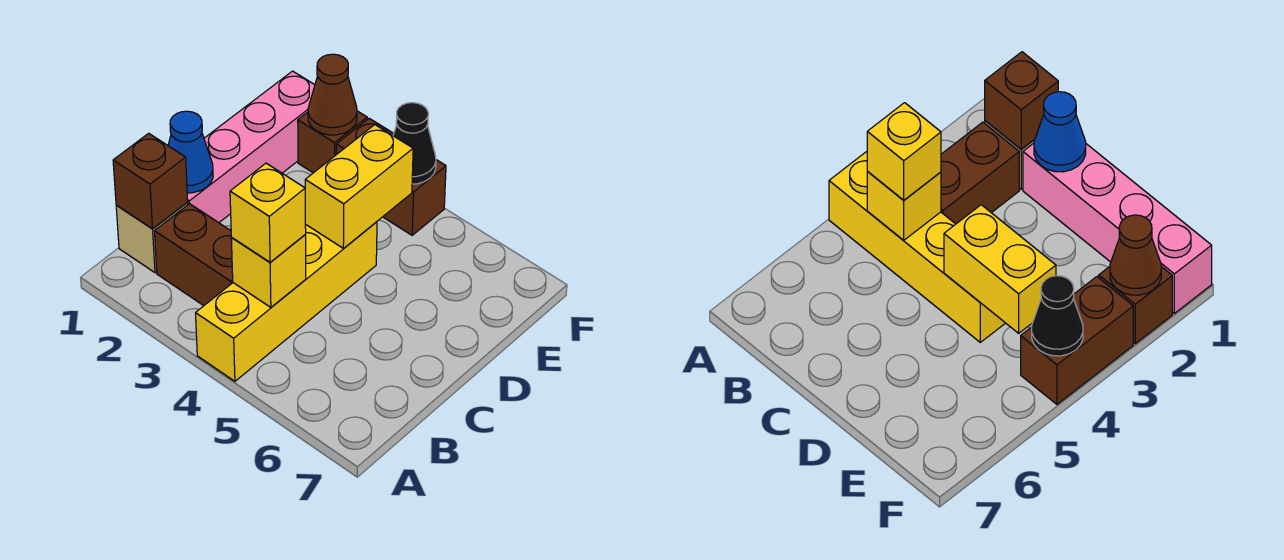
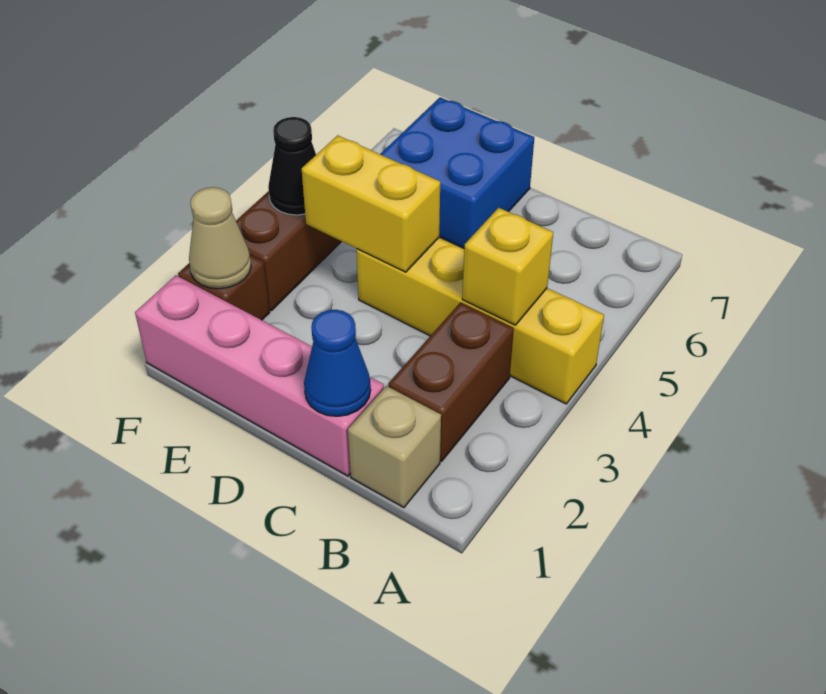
brown 1x1 brick [113,133,188,229] -> none
yellow 1x1 brick [230,163,306,262] -> none
none -> blue 2x2 brick [380,97,534,248]
brown 1x1 cone [308,54,357,135] -> tan 1x1 cone [189,187,251,289]

